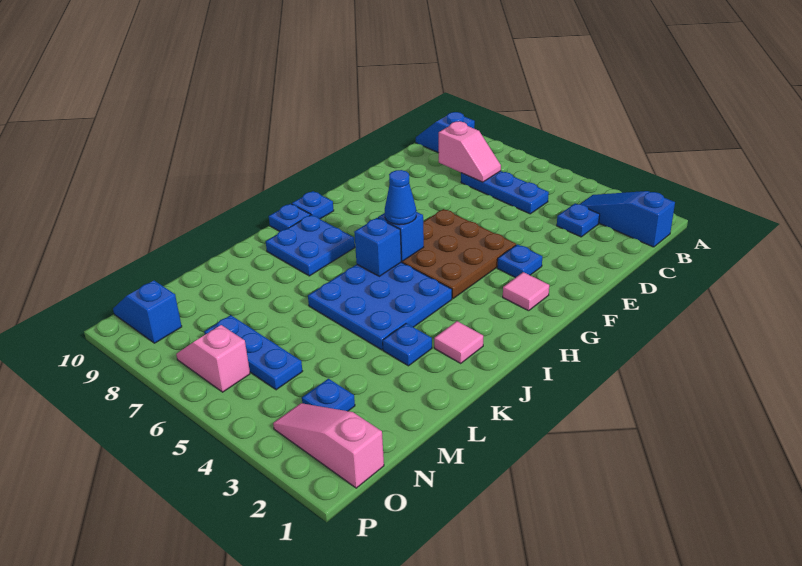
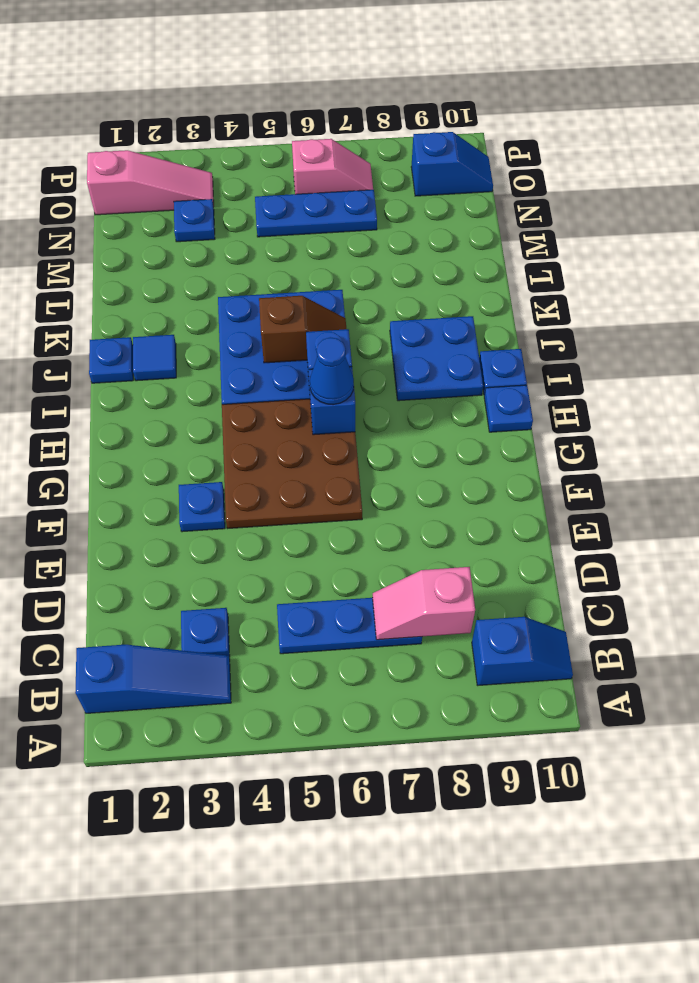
pink 1x1 tile [503,272,549,311] -> none
pink 1x1 tile [434,321,483,363] -> blue 1x1 tile [133,335,176,381]
none -> brown 1x2 slope [259,296,346,363]
blue 1x1 plate [383,323,432,366] -> blue 1x1 plate moved to [89,337,133,383]

